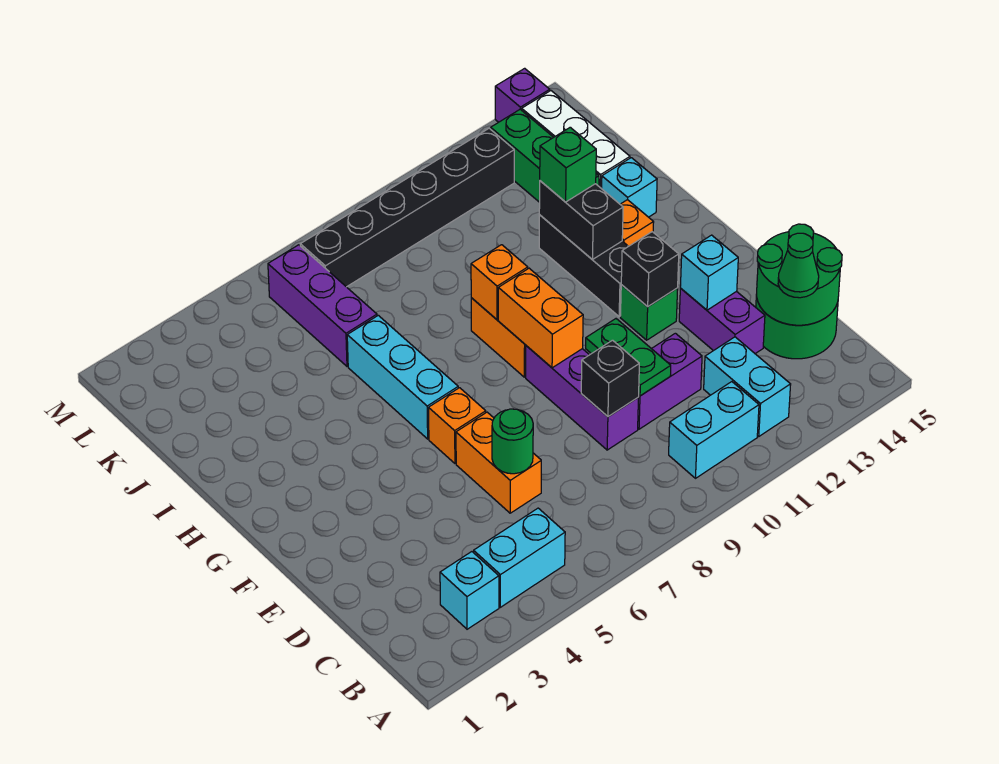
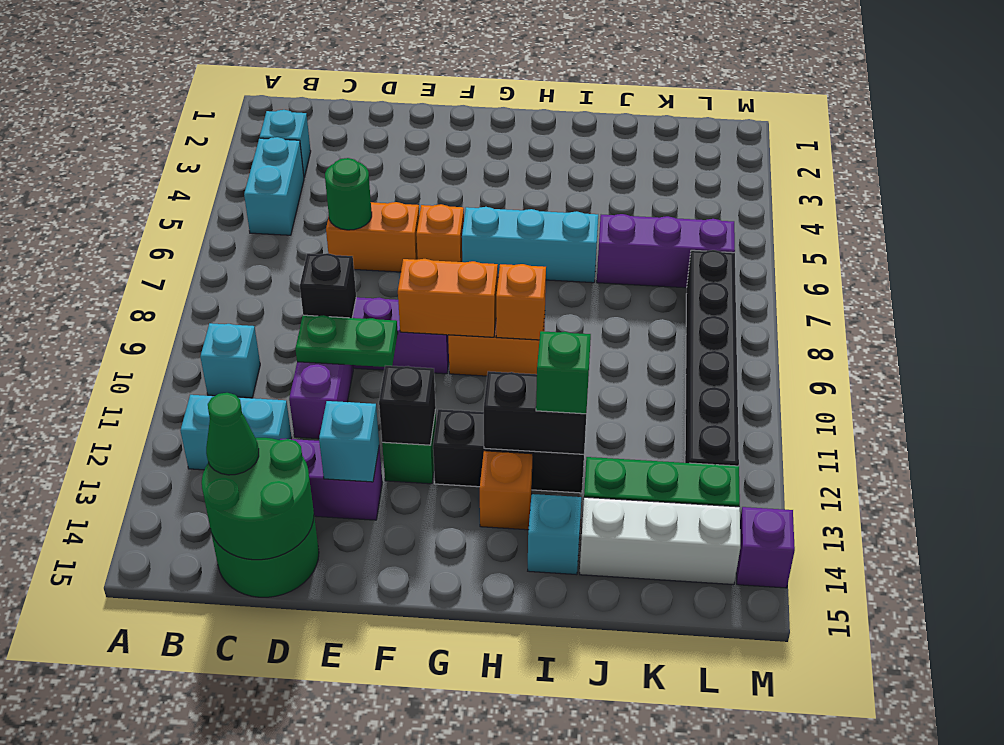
cyan 1x2 brick [669,382,759,478] -> cyan 1x1 brick [200,323,260,398]

